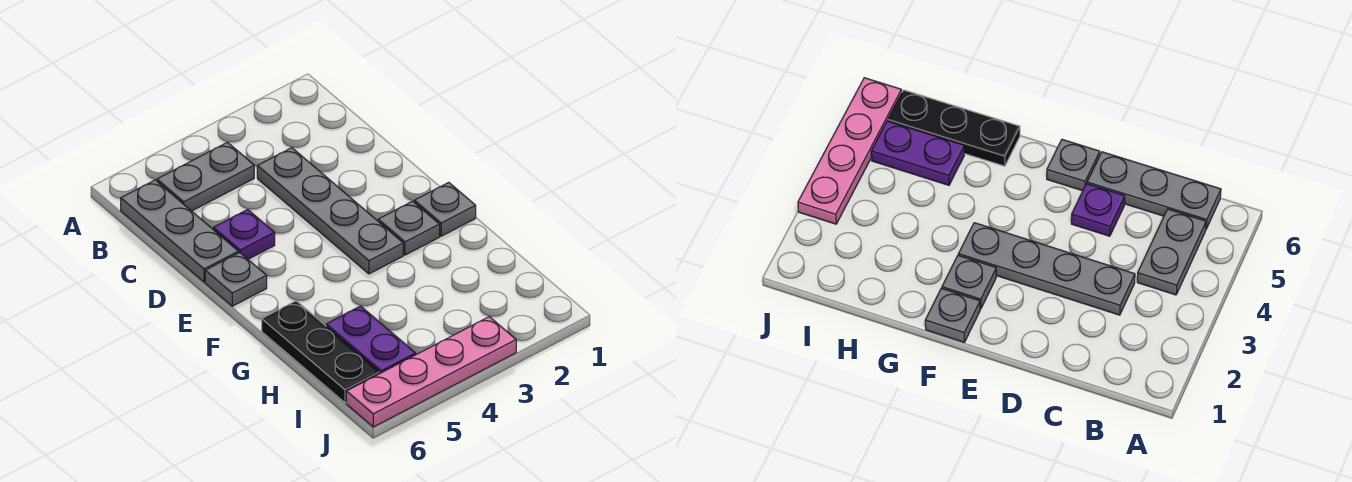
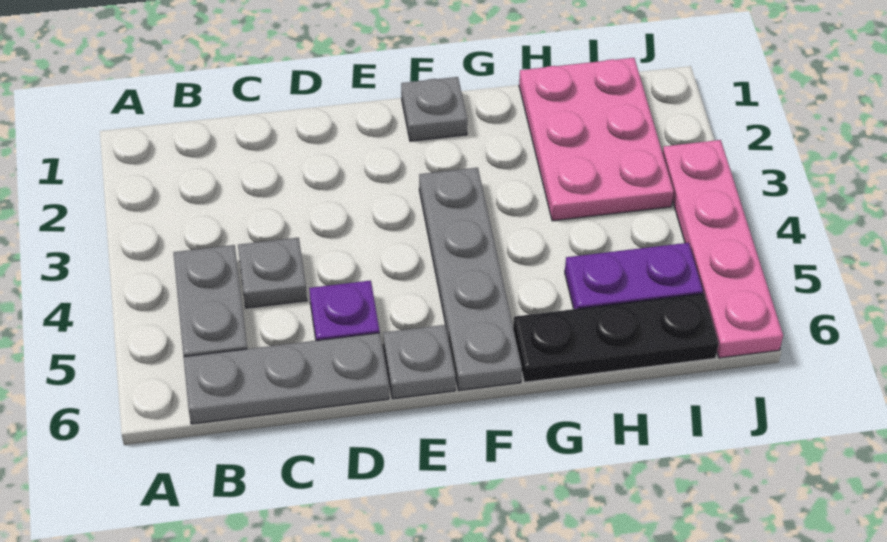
grey 1x4 plate [257,148,403,274] -> grey 1x4 plate turned to [419,168,522,390]
grey 1x1 plate [378,201,440,255] -> grey 1x1 plate moved to [238,238,307,308]
none -> pink 2x3 plate [519,58,674,221]

